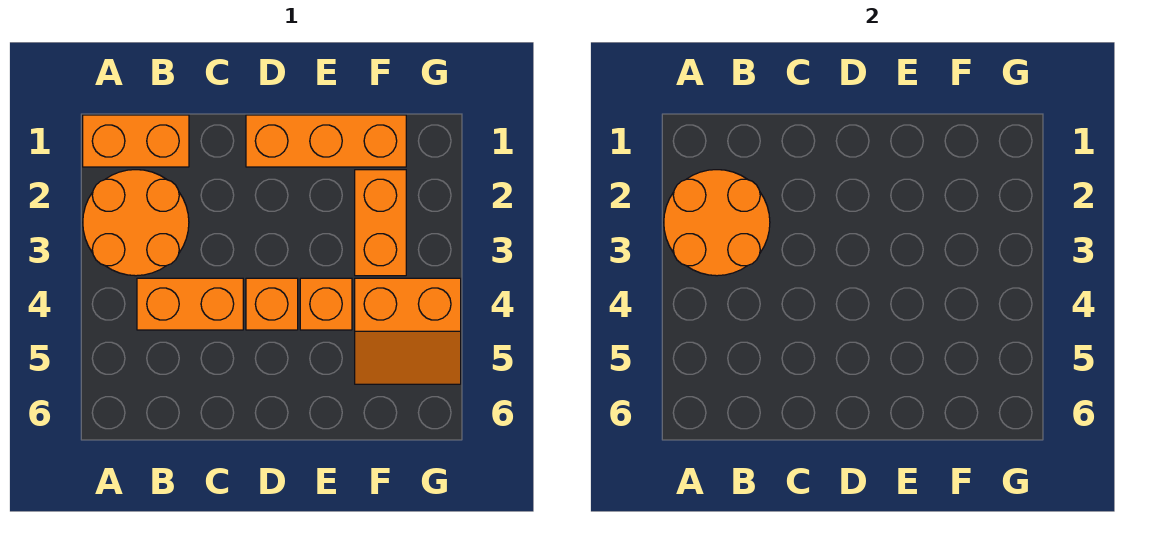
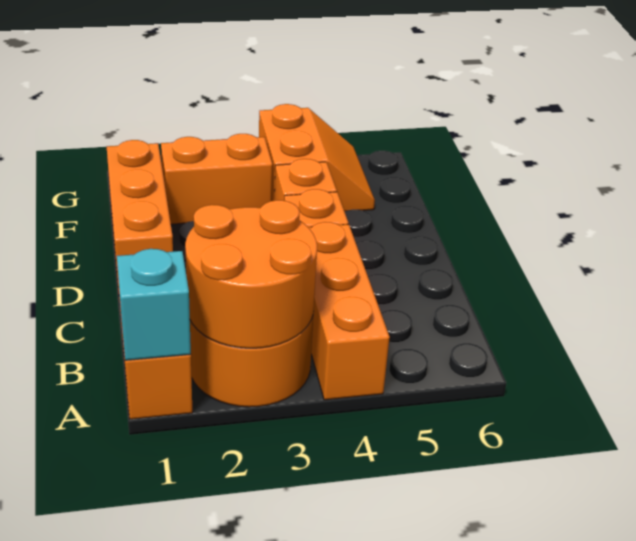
none -> cyan 1x1 brick [117,249,191,360]
orange 1x2 brick [137,278,243,330] -> orange 1x3 brick [309,222,390,400]

